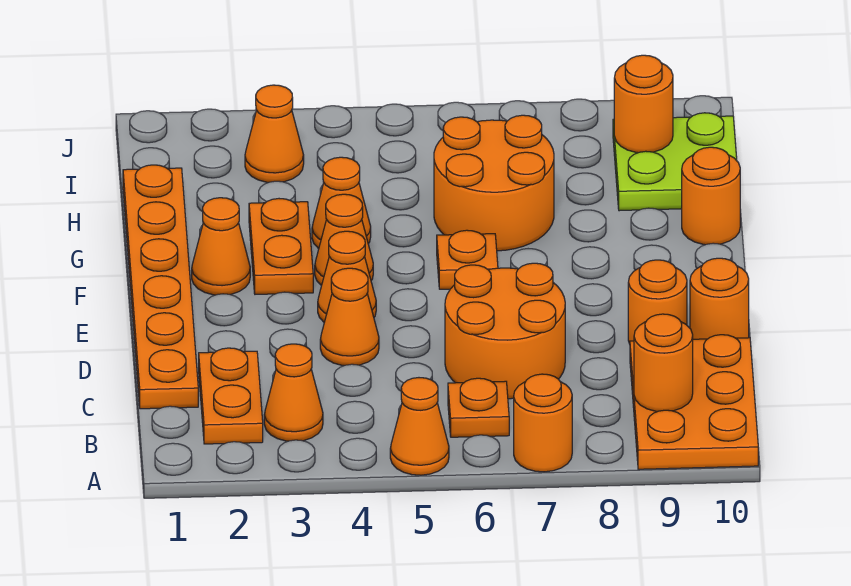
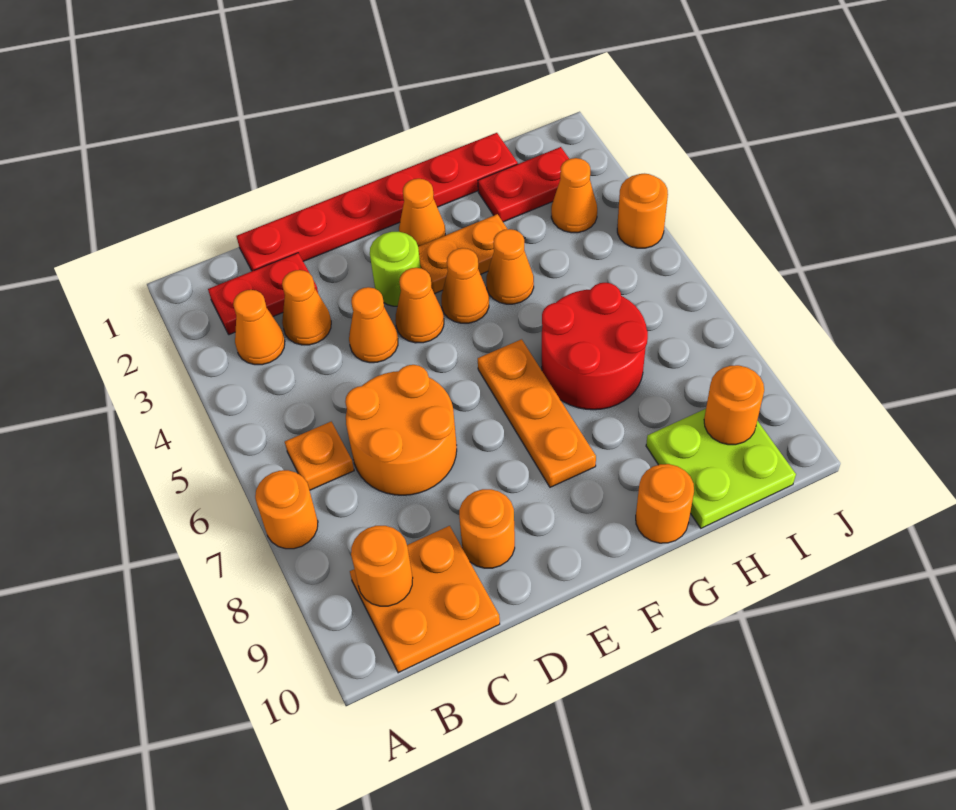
orange 1x1 cone [390,378,449,475] -> orange 1x1 cone moved to [282,270,331,345]
orange 2x3 plate [630,335,758,469] -> orange 2x2 plate [350,526,500,673]
orange 1x2 plate [199,348,263,444] -> red 1x2 plate [208,253,318,335]
orange 1x6 plate [123,165,198,409] -> red 1x6 plate [236,133,518,271]
orange 1x1 round brick [690,258,749,339] -> orange 1x1 round brick moved to [617,174,668,248]
none -> lime 1x1 round brick [370,232,421,306]
orange 1x1 plate [437,230,498,289] -> orange 1x3 plate [478,339,596,487]
orange 2x2 round brick [434,115,554,251] -> red 2x2 round brick [542,283,648,410]
none -> red 1x2 plate [478,147,569,222]

